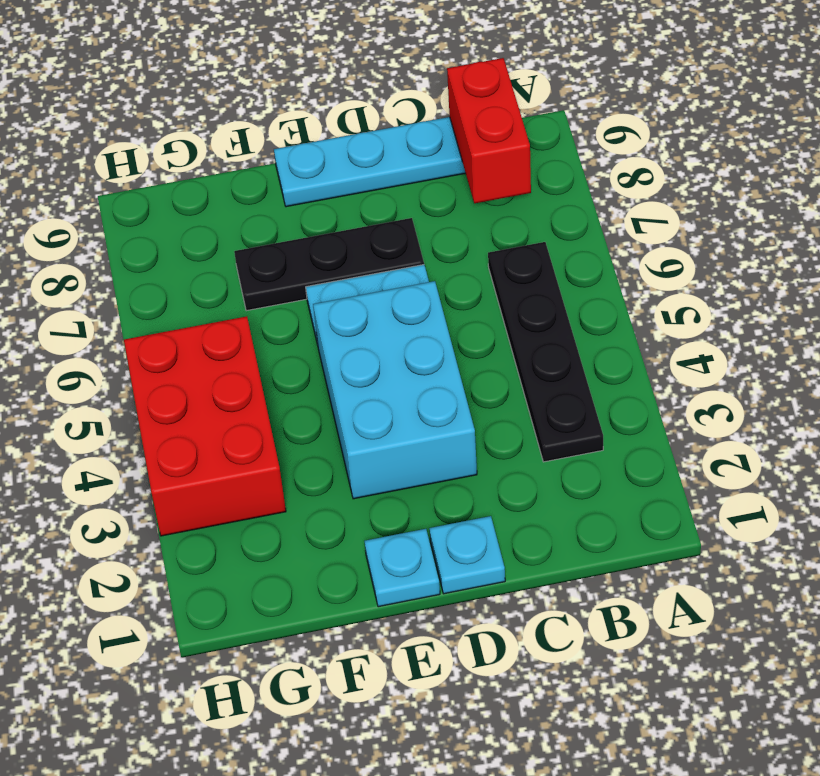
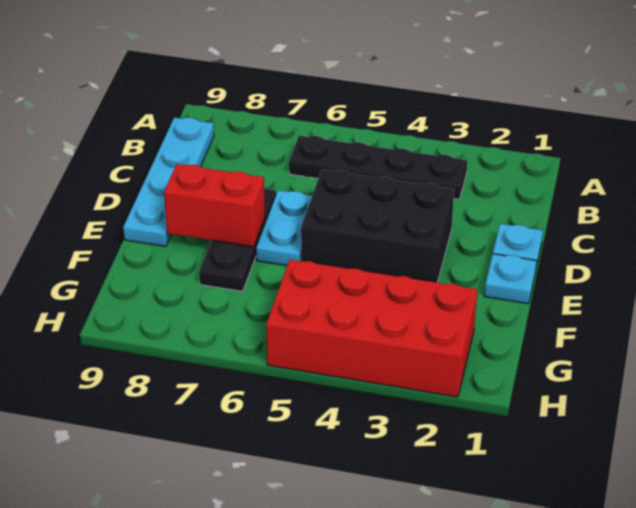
red 1x2 brick [447,58,531,203] -> red 1x2 brick moved to [164,164,265,247]
cyan 2x3 brick [313,281,477,499] -> black 2x3 brick [301,169,454,283]
red 2x3 brick [124,316,286,536] -> red 2x4 brick [266,260,477,397]

